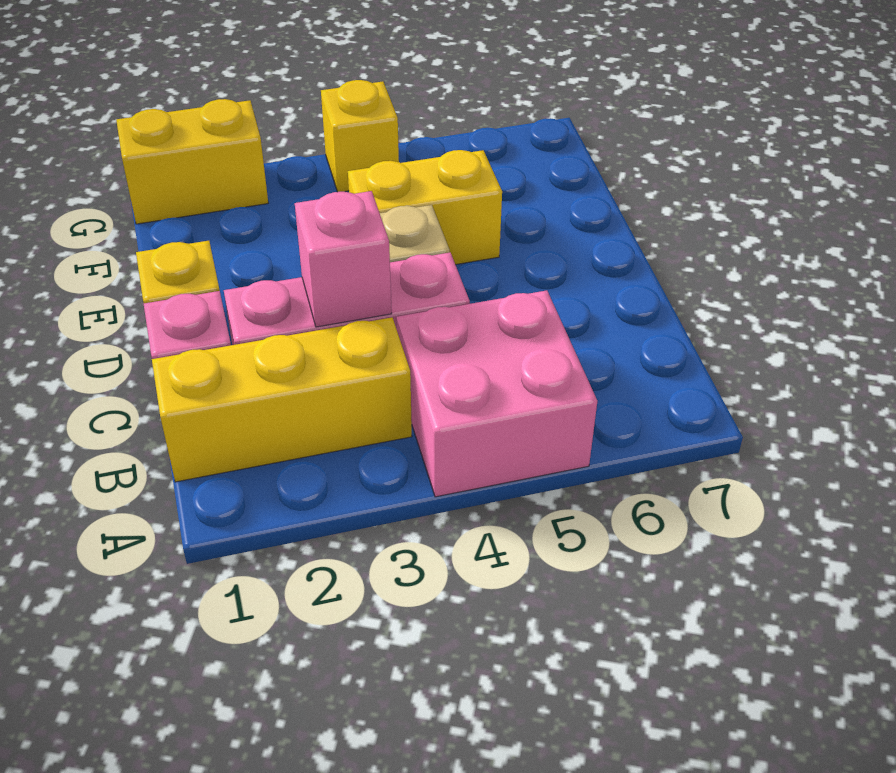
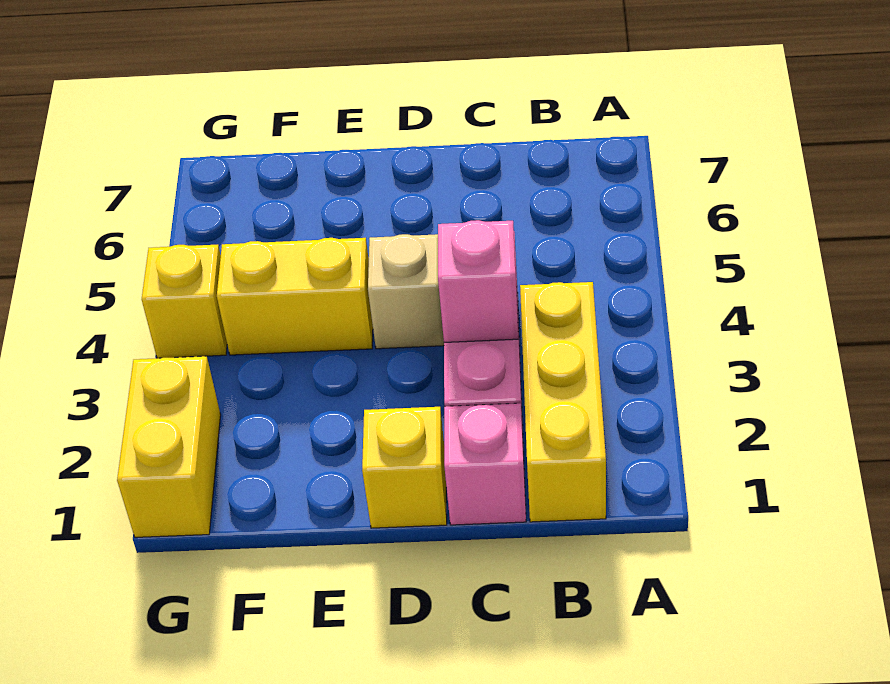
pink 2x2 brick [396,290,597,497] -> none
yellow 1x2 brick [348,150,502,265] -> yellow 1x2 brick turned to [217,238,373,355]

